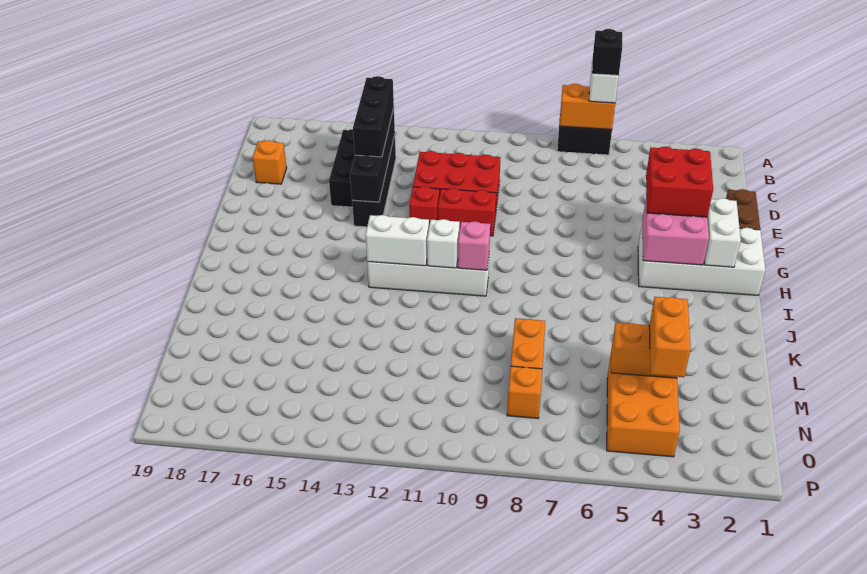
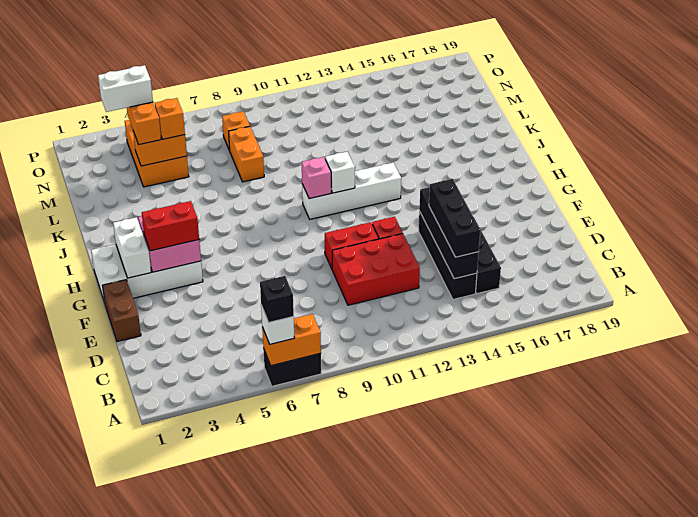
orange 1x1 brick [252,140,287,184] -> orange 1x1 brick moved to [155,98,185,139]
red 2x2 brick [646,147,713,217] -> red 1x2 brick [142,201,199,251]
white 1x2 brick [365,215,429,266] -> white 1x2 brick moved to [98,65,153,112]

